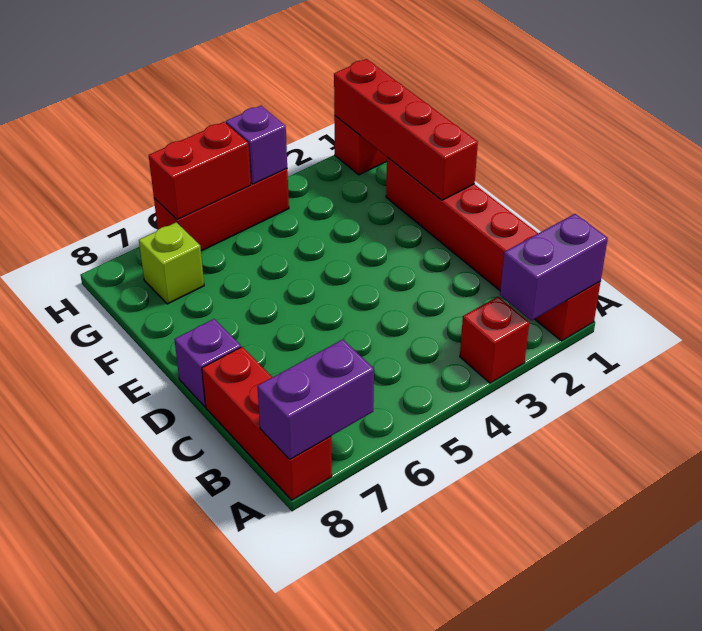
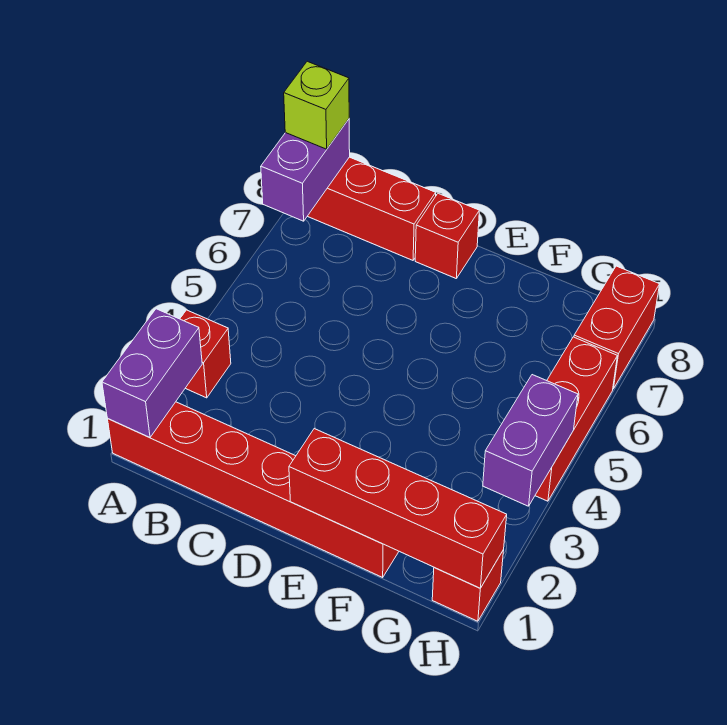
purple 1x1 brick [174,319,241,407] -> red 1x1 brick [415,193,479,278]
lime 1x1 brick [139,222,204,304] -> lime 1x1 brick moved to [284,61,349,149]
purple 1x1 brick [226,106,287,184] -> purple 1x2 brick [483,375,578,506]
red 1x2 brick [149,122,251,219] -> red 1x2 brick moved to [574,266,660,389]

